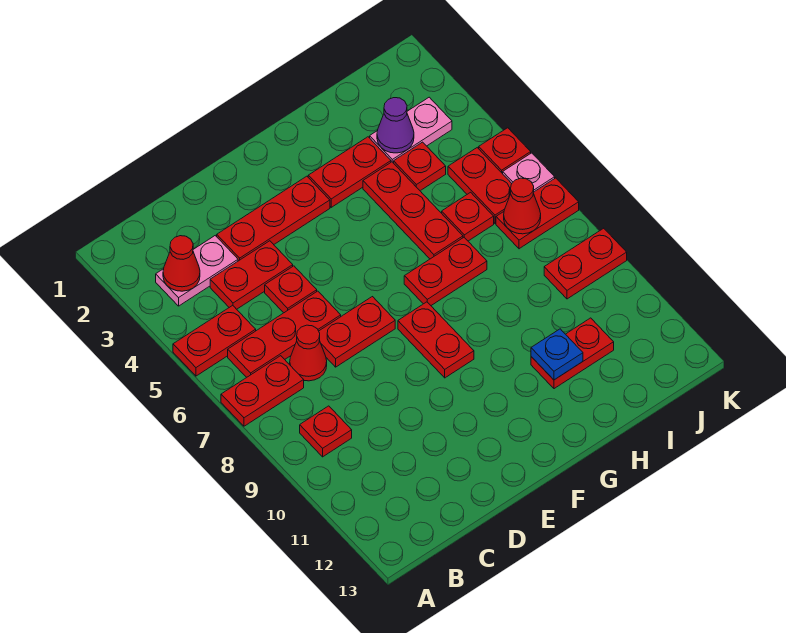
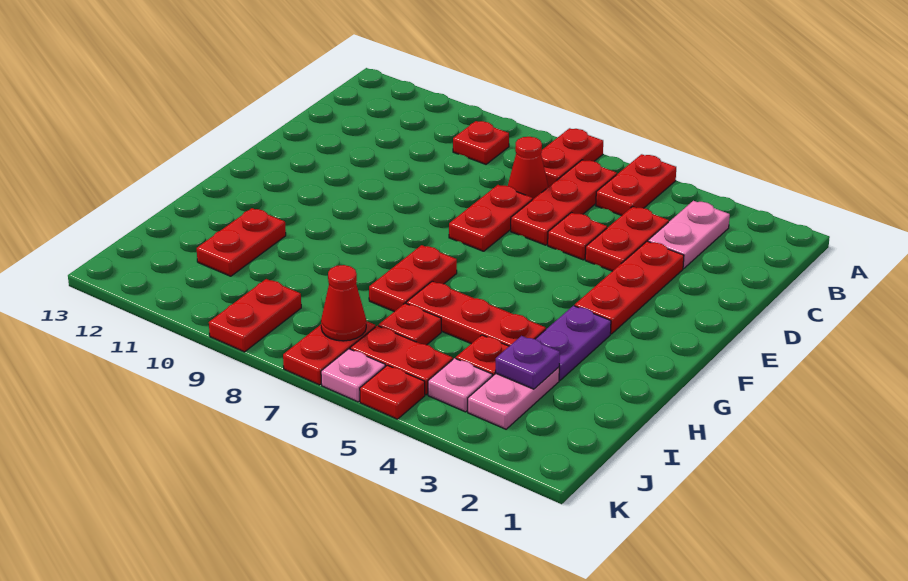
red 1x1 cone [163,236,200,291] -> none
red 1x2 plate [398,302,474,378] -> none
red 1x2 plate [308,137,391,207] -> purple 1x2 plate [536,306,611,380]
blue 1x1 plate [531,329,583,380] -> none
purple 1x1 cone [377,98,414,153] -> purple 1x1 plate [495,336,560,389]
none -> pink 1x1 plate [428,358,492,412]

